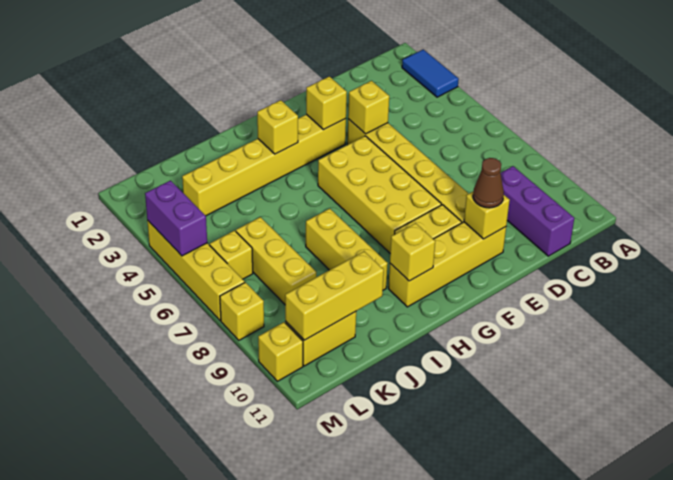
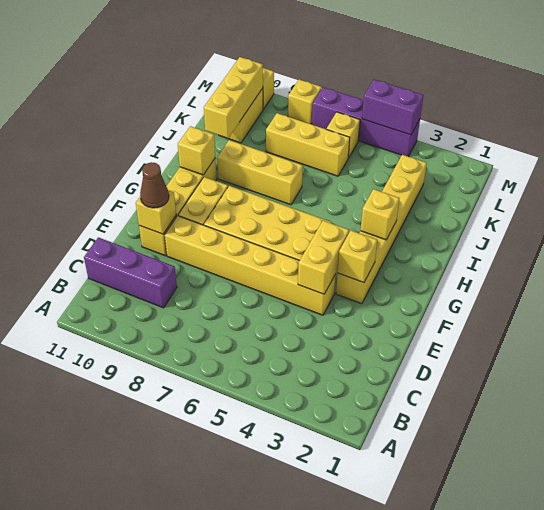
blue 1x2 tile [402,49,459,97] -> none
yellow 1x1 brick [348,81,389,134] -> yellow 1x2 brick [298,221,349,294]
yellow 1x4 brick [147,220,245,321] -> purple 1x4 brick [312,87,420,156]

